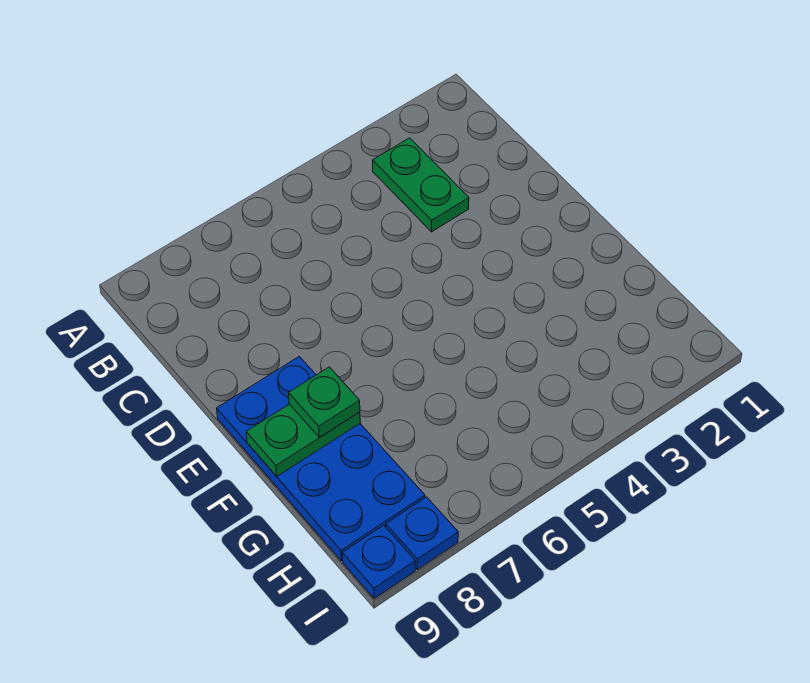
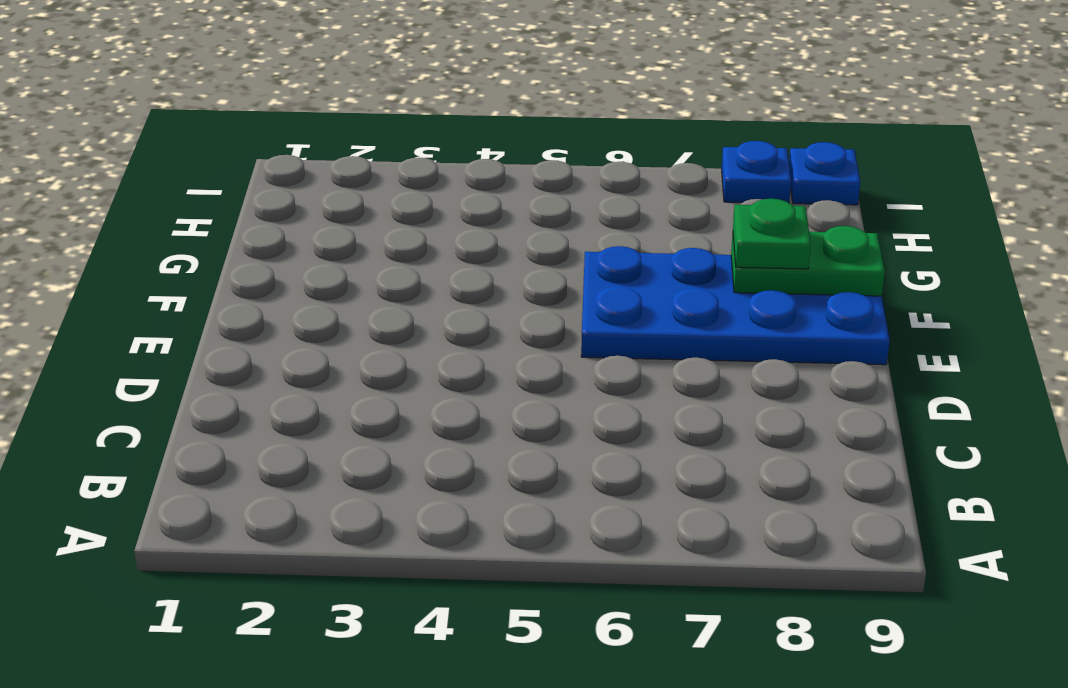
green 1x2 plate [373,138,469,232] -> none
blue 2x4 plate [217,356,425,561] -> blue 2x4 plate turned to [581,246,890,365]

